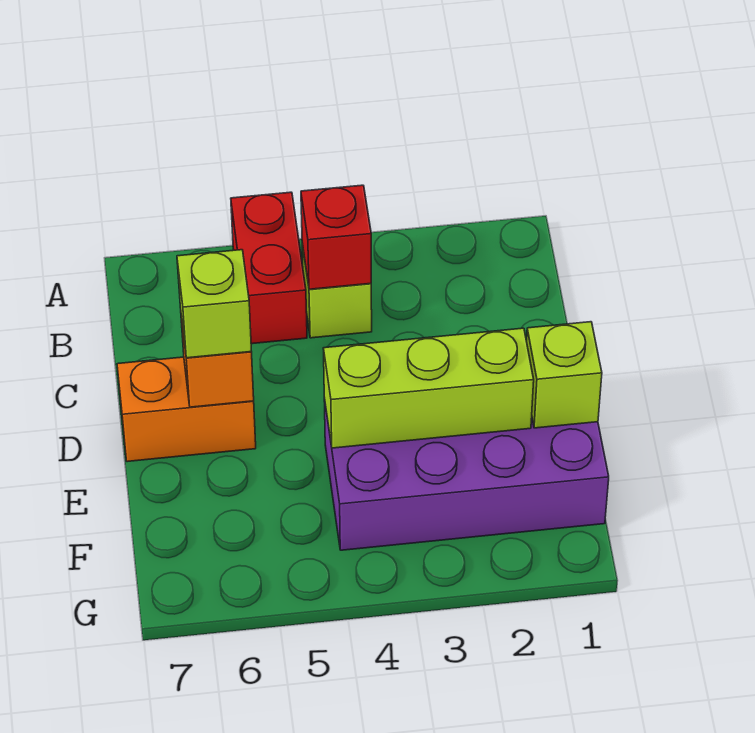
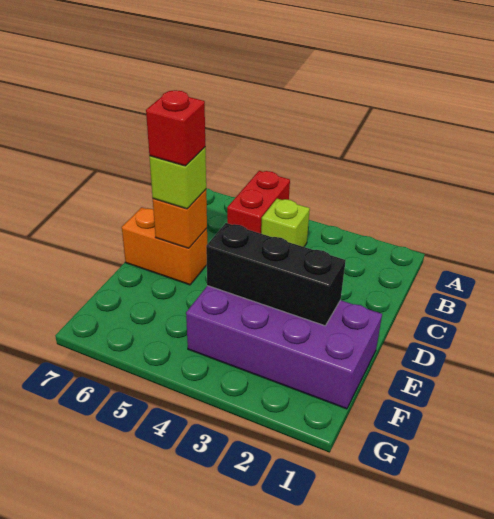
red 1x1 brick [301,185,371,289] -> red 1x1 brick moved to [146,90,205,166]
lime 1x1 brick [527,322,602,428] -> none
lime 1x3 brick [323,328,534,448] -> black 1x3 brick [206,223,346,326]

